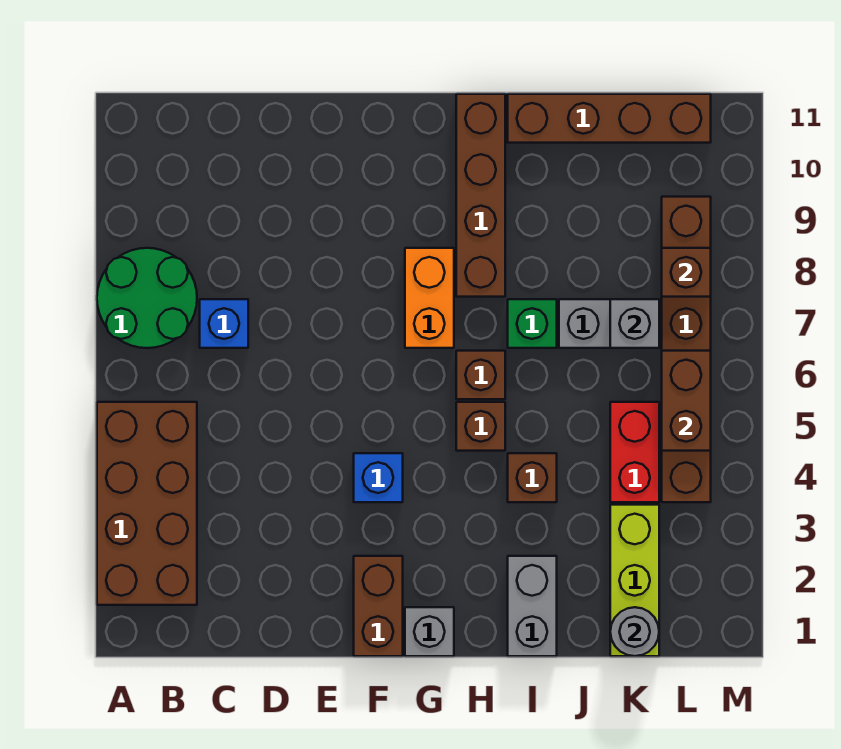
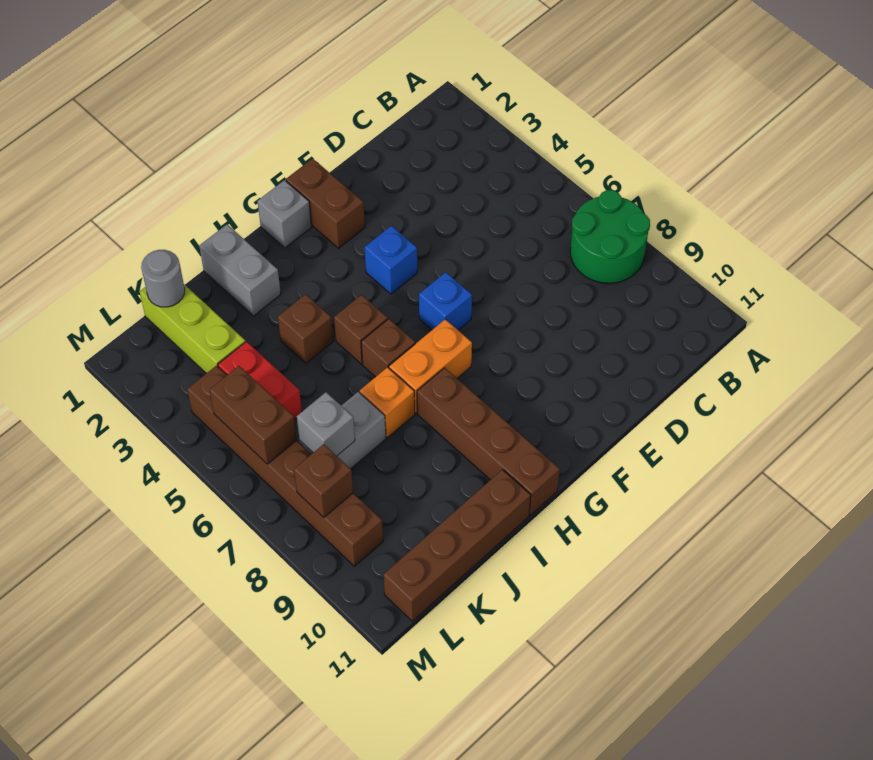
brown 2x4 brick [97,402,197,605] -> none
blue 1x1 brick [200,299,248,348] -> blue 1x1 brick moved to [419,272,472,330]
orange 1x2 brick [405,248,454,348] -> orange 1x2 brick turned to [389,319,472,413]
green 1x1 brick [508,299,557,348] -> orange 1x1 brick [360,367,415,437]

